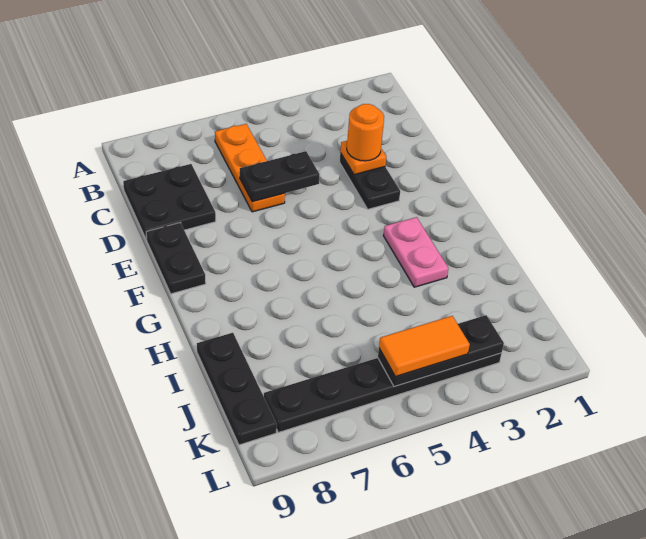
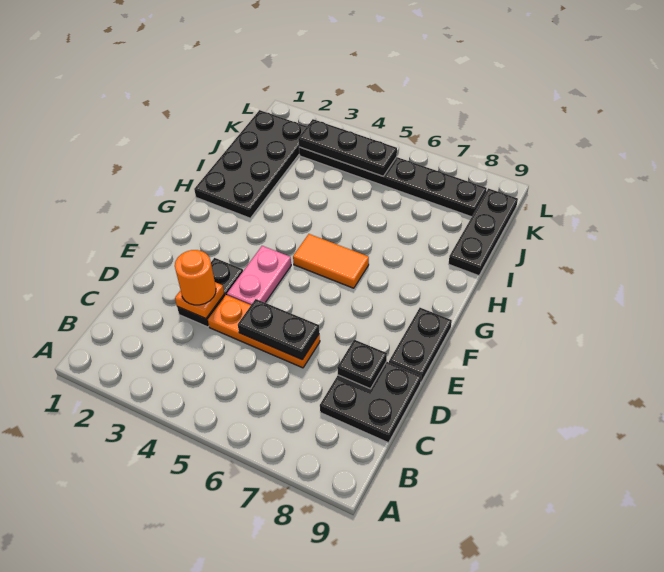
orange 1x3 plate [215,124,285,212] -> orange 1x3 plate turned to [208,295,320,368]
none -> black 1x1 plate [337,340,387,389]
pink 1x2 plate [383,217,449,287] -> pink 1x2 plate moved to [227,246,291,305]
none -> black 2x4 plate [194,110,307,218]
orange 1x2 tile [379,316,470,377] -> orange 1x2 tile moved to [293,234,369,288]

